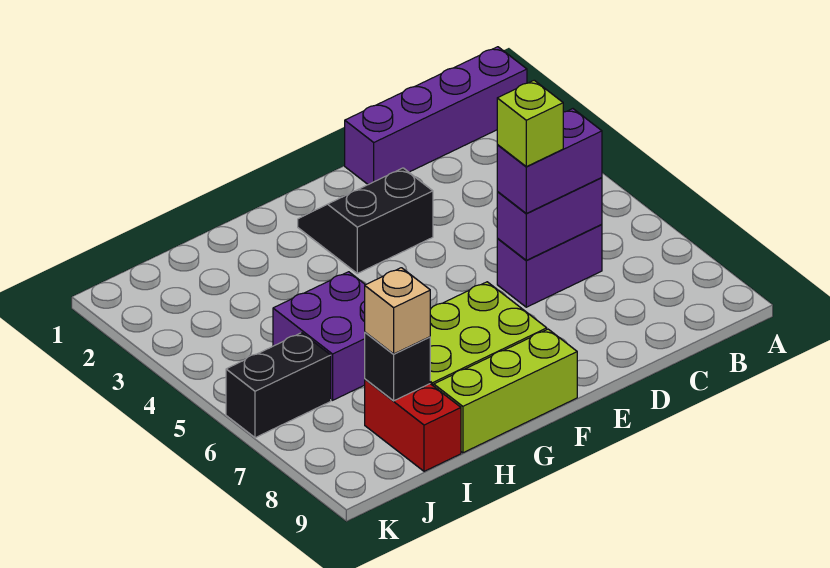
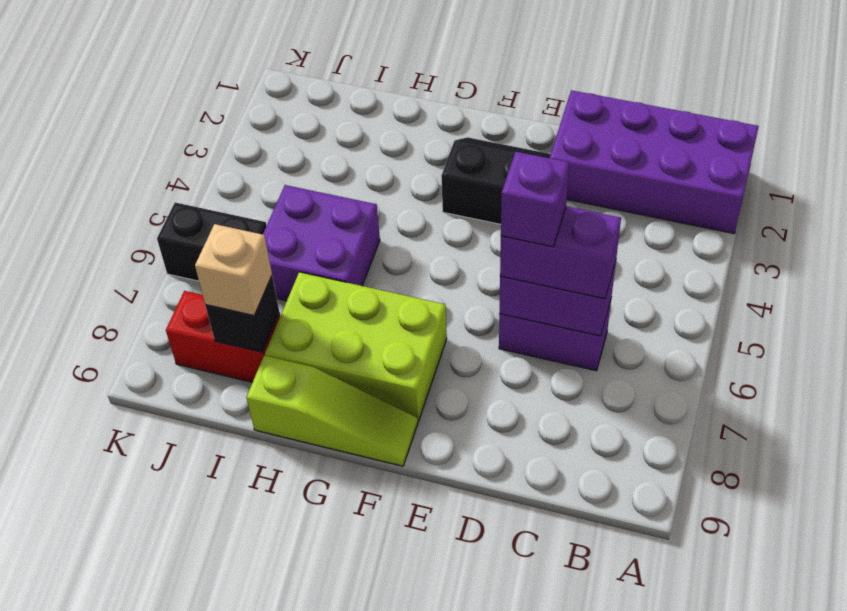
purple 1x4 brick [345,47,527,185] -> purple 2x4 brick [550,90,759,234]
lime 1x1 brick [497,80,563,167] -> purple 1x1 brick [501,152,569,247]
lime 1x3 brick [434,329,577,453] -> lime 1x3 slope [246,355,418,466]
red 1x2 brick [365,379,461,471] -> red 1x2 brick turned to [166,291,280,382]

